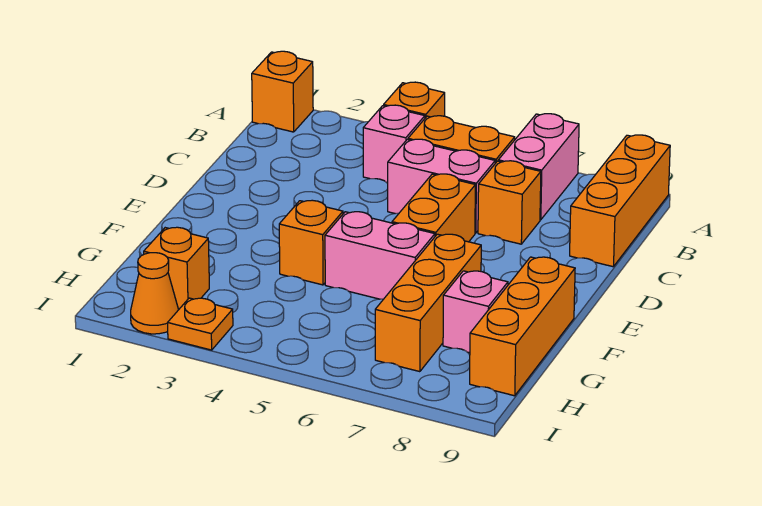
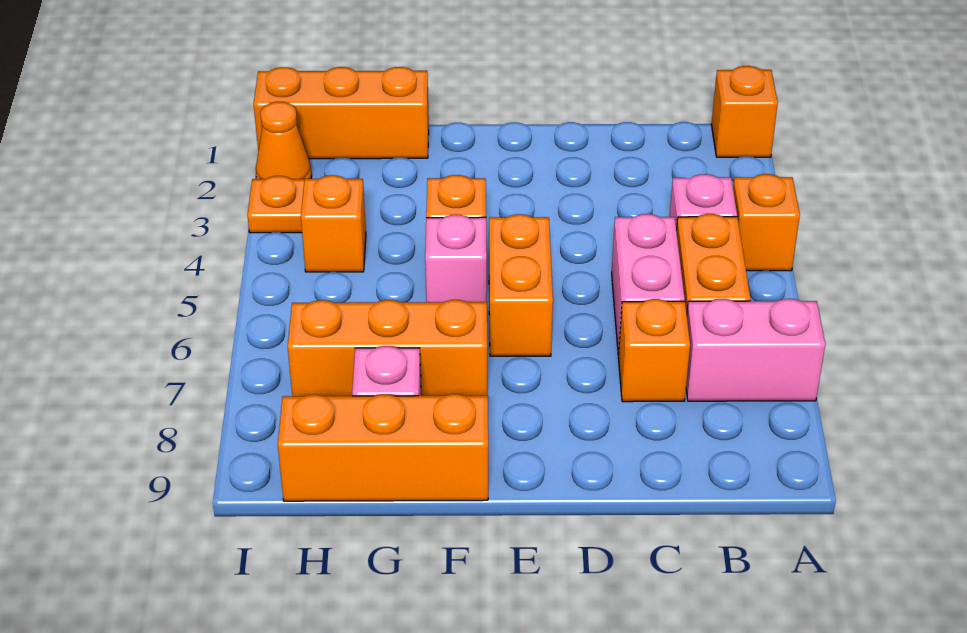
orange 1x3 brick [570,135,670,267] -> orange 1x3 brick moved to [254,67,429,159]
orange 1x2 brick [392,174,475,242] -> orange 1x2 brick turned to [489,214,553,356]
pink 1x2 brick [325,212,435,299] -> pink 1x1 brick [425,215,487,302]
orange 1x1 brick [144,227,209,310] -> orange 1x1 brick moved to [301,175,366,272]

